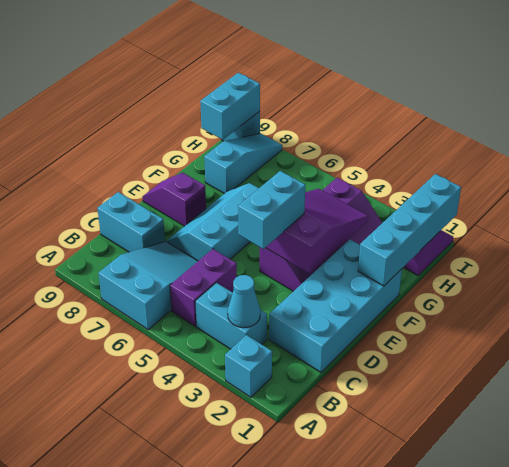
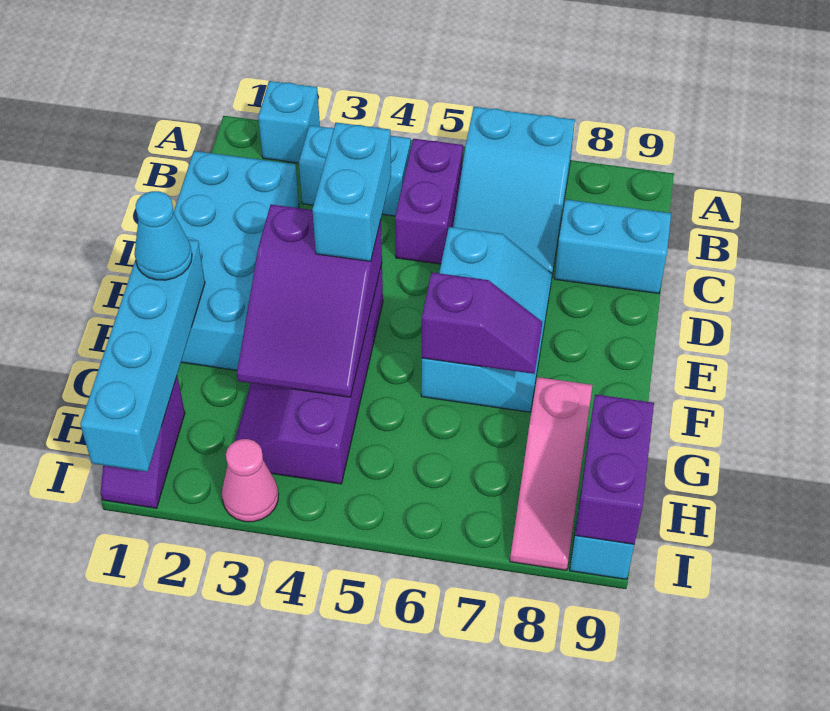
cyan 1x1 cone [228,275,260,328] -> cyan 1x1 cone moved to [134,191,192,280]
purple 1x2 slope [142,173,206,226] -> purple 1x2 slope moved to [422,272,542,374]
cyan 1x3 slope [204,133,282,194] -> pink 1x3 slope [510,377,592,570]
cyan 1x2 brick [200,73,260,140] -> purple 1x2 brick [575,394,654,544]
none -> pink 1x1 cone [222,439,278,522]

